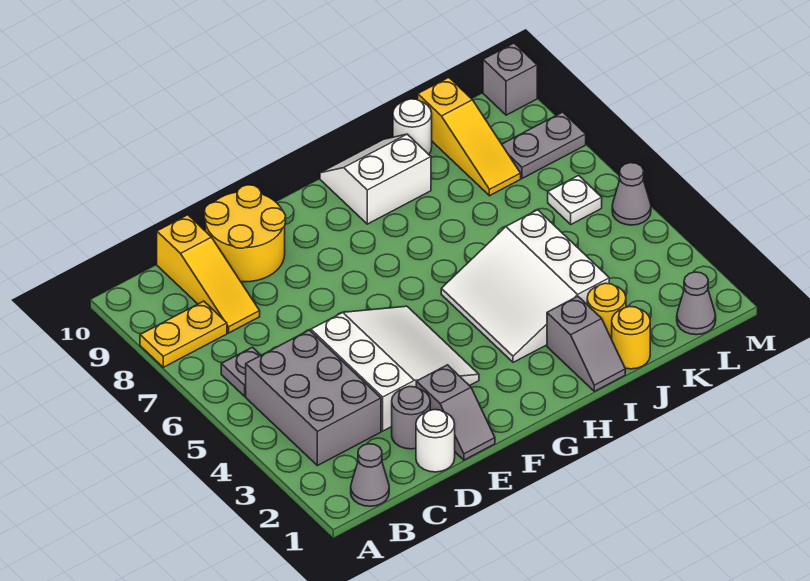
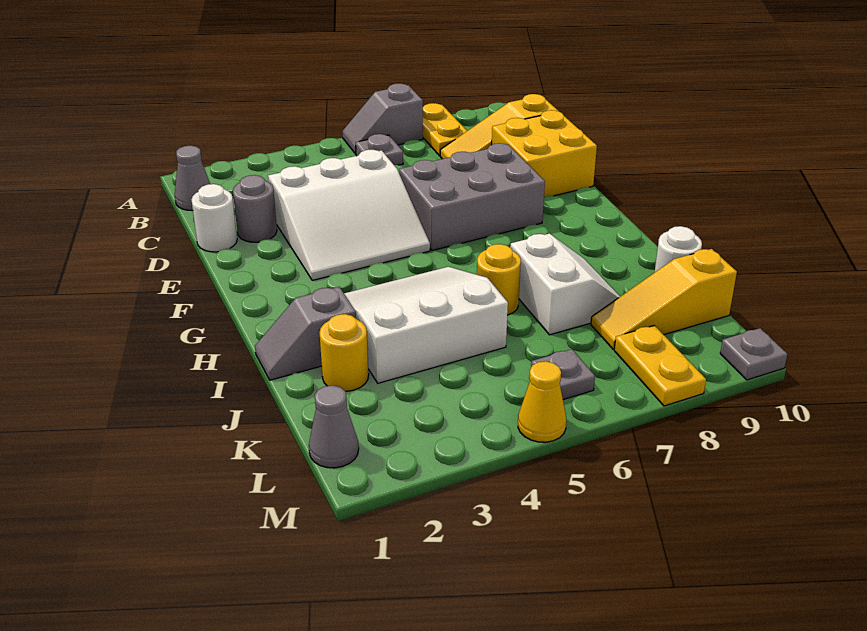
grey 2x3 brick [246,330,381,466] -> grey 2x3 brick moved to [399,143,545,251]
yellow 2x2 round brick [204,185,286,282] -> yellow 2x2 brick [492,110,597,197]
grey 1x2 slope [416,365,495,460] -> grey 1x2 slope moved to [342,83,423,154]
white 2x2 slope [320,134,431,224] -> white 2x2 slope moved to [510,234,620,335]
yellow 1x1 round brick [612,306,650,369] -> yellow 1x1 round brick moved to [477,244,521,315]
white 1x1 plate [548,176,602,224] -> grey 1x1 plate [531,349,595,400]
grey 1x2 plate [502,112,586,178] -> yellow 1x2 plate [614,325,706,406]
grey 1x1 cone [612,163,651,225] -> yellow 1x1 cone [518,361,566,442]
grey 1x1 brick [483,43,537,115] -> grey 1x1 plate [720,328,787,380]

